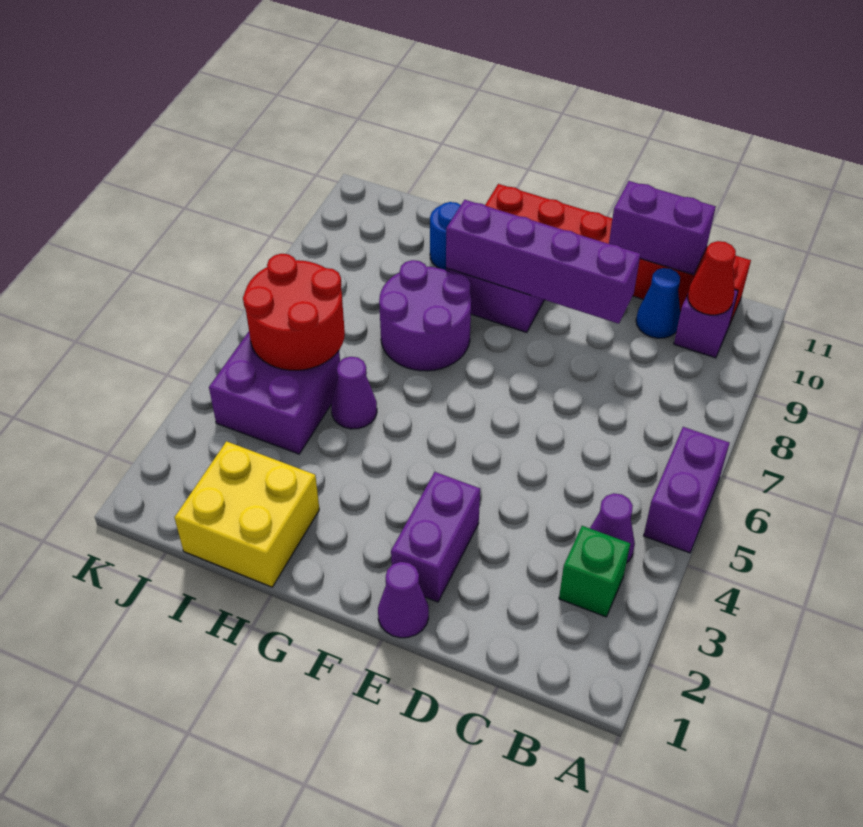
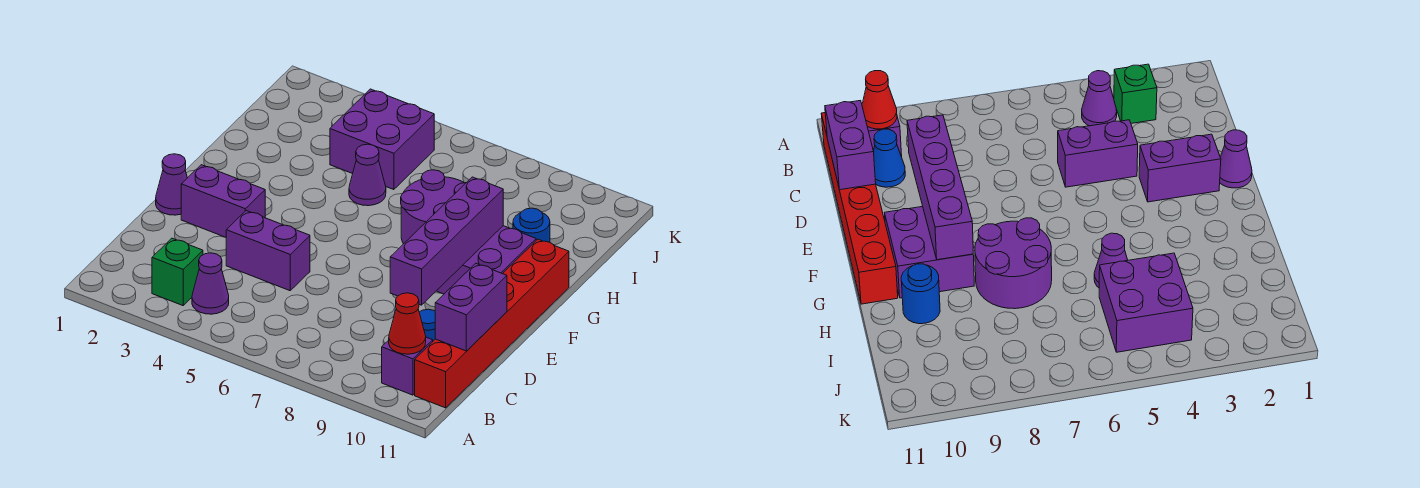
purple 1x2 brick [644,427,729,553] -> purple 1x2 brick moved to [226,211,310,291]
yellow 2x2 brick [175,441,319,587] -> none
red 2x2 round brick [243,254,345,370] -> none

